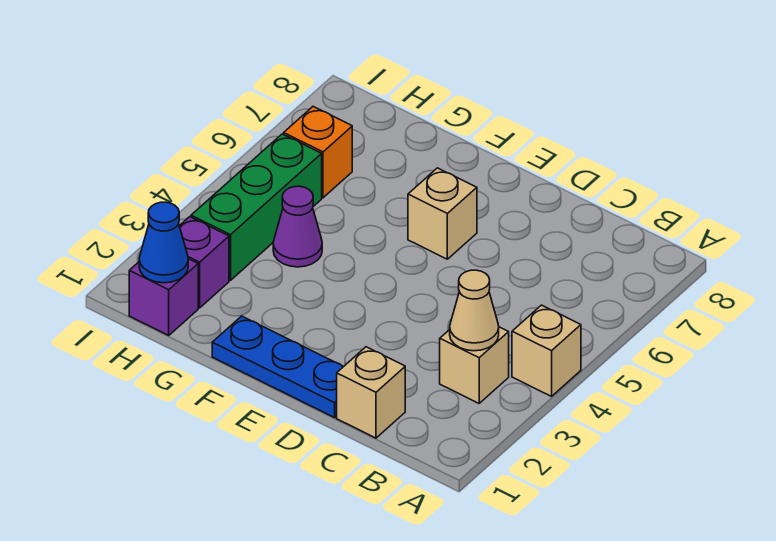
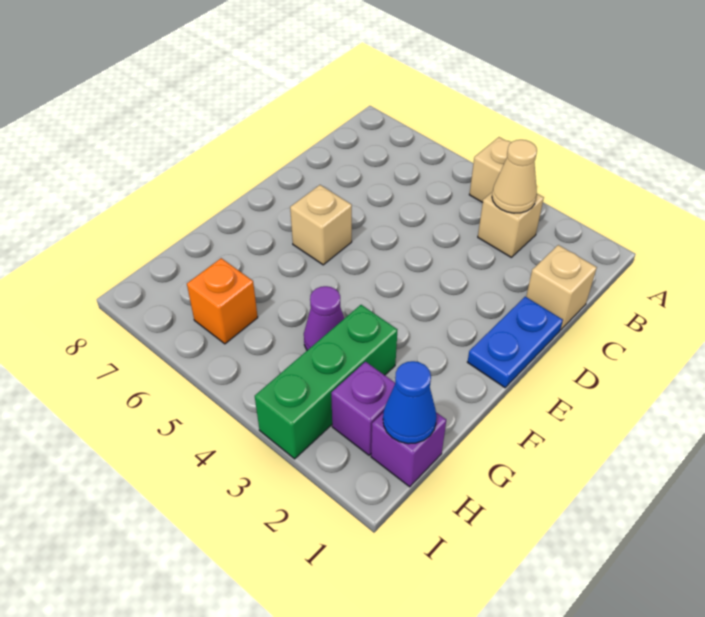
blue 1x3 plate [212,316,344,418] -> blue 1x2 plate [468,297,563,388]
green 1x3 brick [191,134,322,280] -> green 1x3 brick turned to [255,305,397,459]

